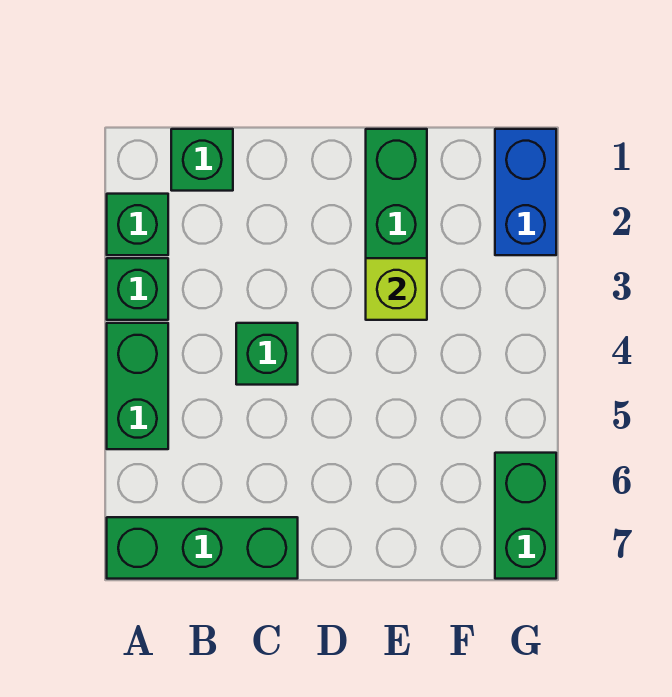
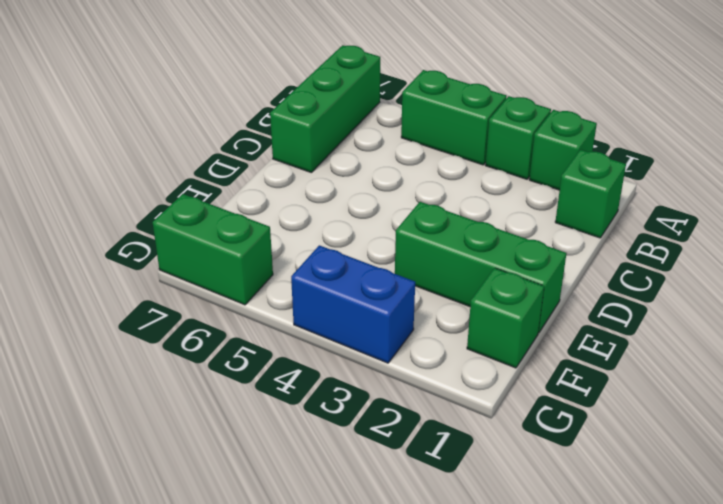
green 1x1 brick [236,323,298,385] -> green 1x1 brick moved to [467,268,544,368]
lime 1x1 brick [366,258,427,320] -> none
blue 1x2 brick [495,129,556,255] -> blue 1x2 brick moved to [291,245,415,363]

